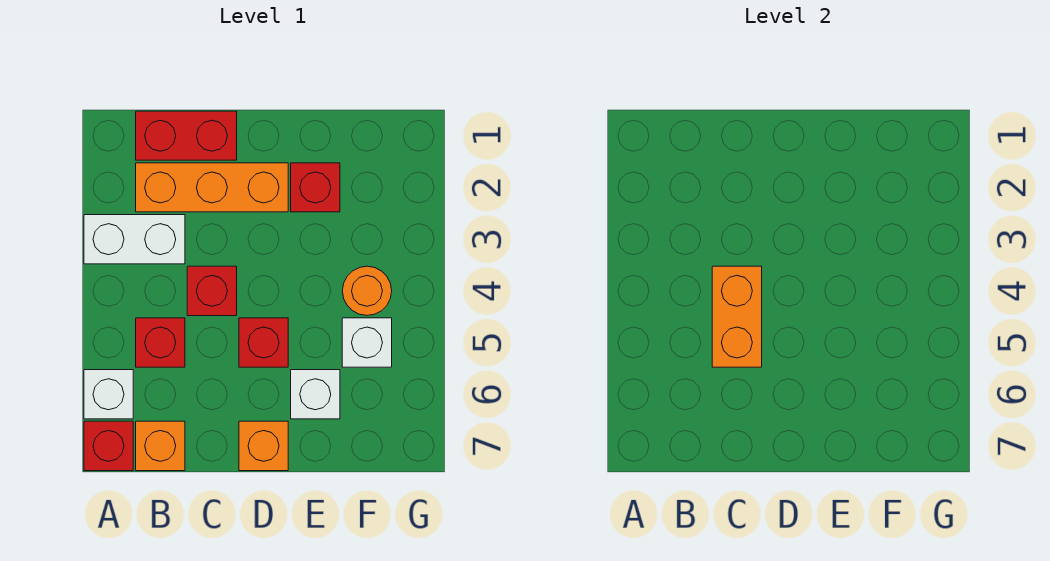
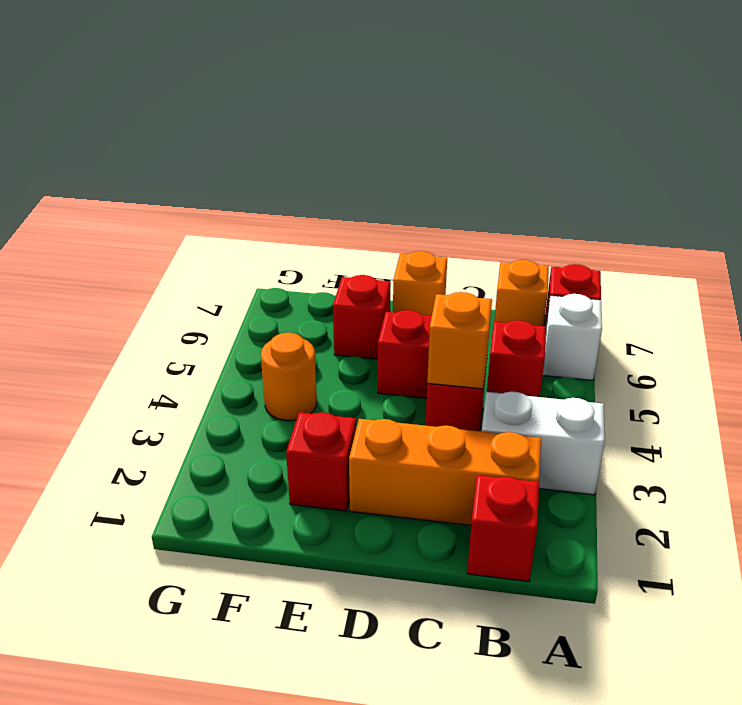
red 1x2 brick [136,111,237,160] -> red 1x1 brick [467,475,539,581]
orange 1x2 brick [712,266,762,367] -> orange 1x1 brick [427,292,492,389]
white 1x1 brick [291,370,340,419] -> red 1x1 brick [333,275,391,359]
white 1x1 brick [342,318,392,367] -> none

